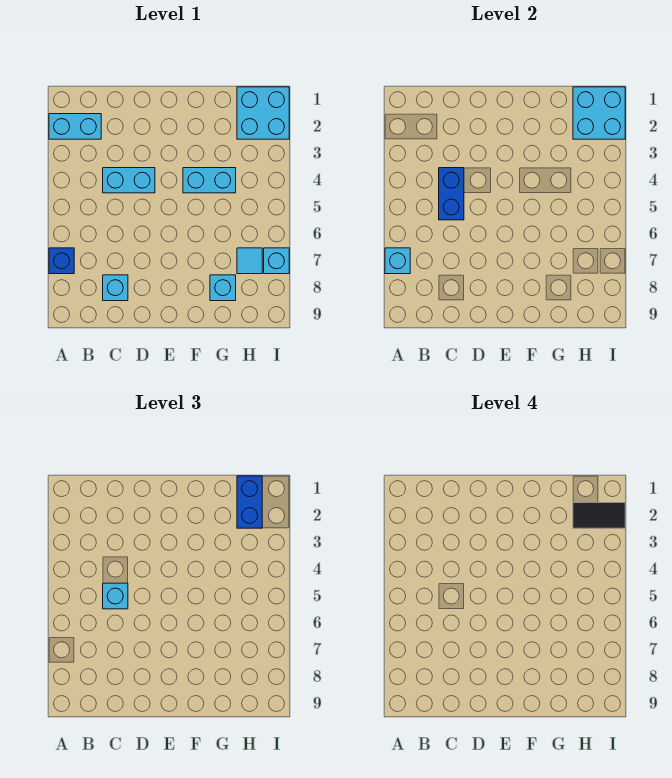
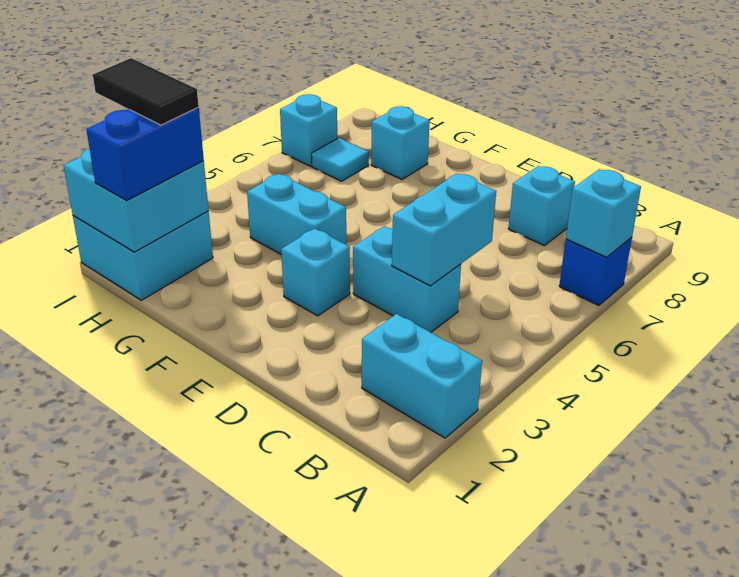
blue 1x2 brick [439,168,464,220] -> cyan 1x2 brick [392,173,496,286]
cyan 1x1 brick [103,583,128,609] -> cyan 1x1 brick moved to [281,228,350,316]

